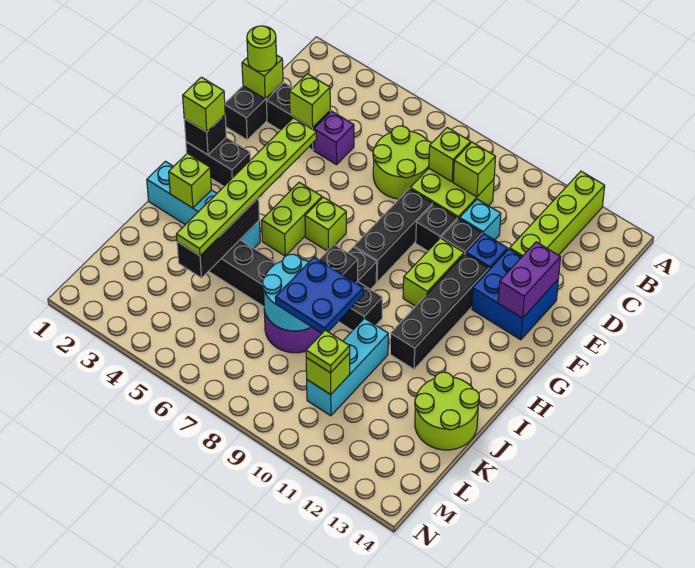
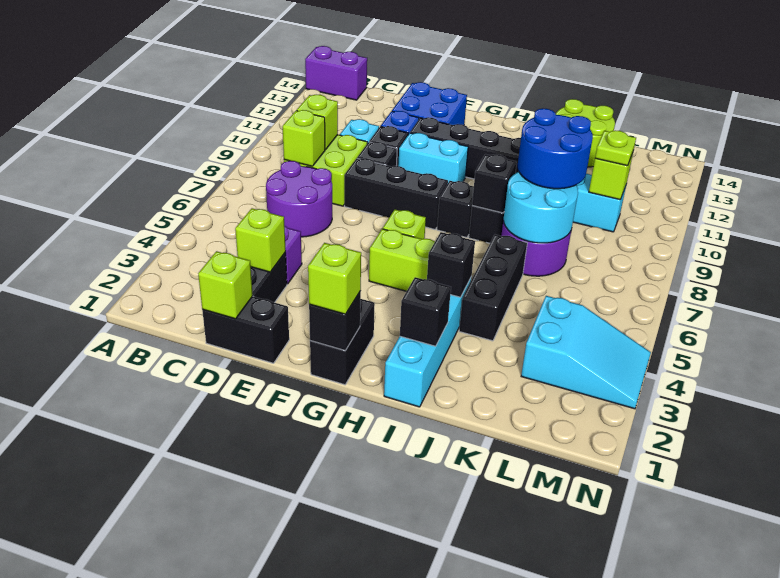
lime 1x4 brick [510,171,605,256] -> none
lime 2x2 round brick [373,126,431,199] -> purple 2x2 round brick [266,161,332,237]
lime 1x1 round brick [247,26,277,71] -> none
purple 1x2 brick [498,242,560,318] -> purple 1x2 brick moved to [305,46,367,100]
lime 1x6 plate [176,118,317,256] -> none
lime 1x2 brick [403,238,464,306] -> cyan 1x2 brick [398,133,468,182]
lime 1x1 brick [169,153,212,208] -> black 1x1 brick [400,277,451,346]
black 1x3 brick [177,198,259,278] -> black 1x1 brick [427,232,475,297]
blue 2x2 plate [275,257,363,333] -> blue 2x2 round brick [518,108,593,189]
none -> cyan 2x3 slope [521,296,651,409]

